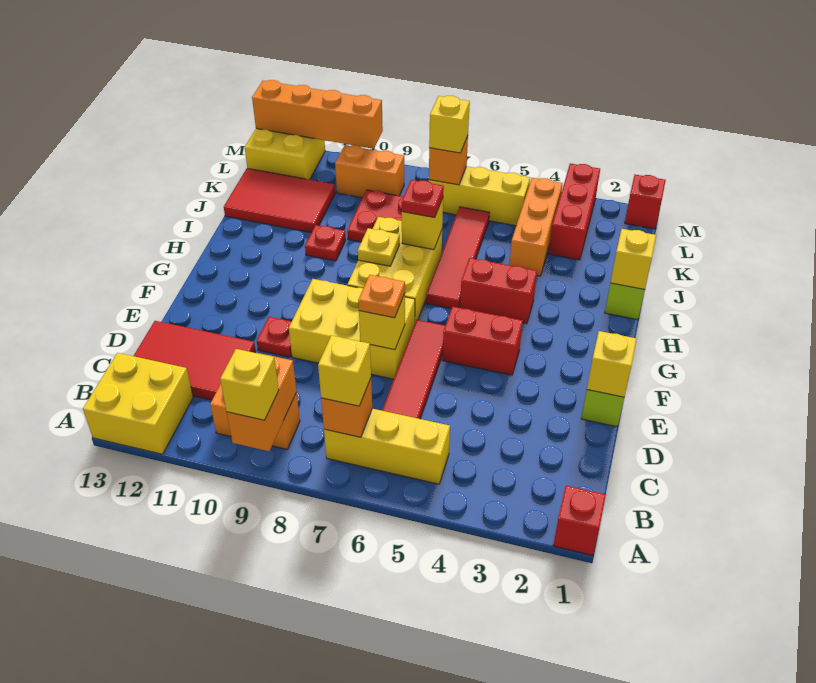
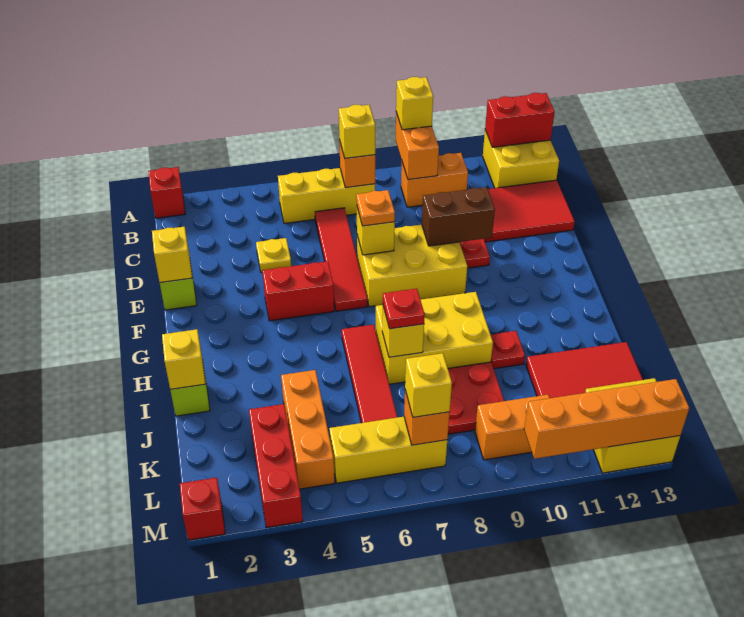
none -> brown 1x2 brick [422,187,495,246]
yellow 2x3 brick [347,217,442,322] -> yellow 2x3 brick turned to [376,292,493,384]
red 1x2 brick [460,258,537,324] -> red 1x2 brick moved to [485,93,555,147]
yellow 1x1 plate [358,228,400,266] -> yellow 1x1 plate moved to [256,238,291,272]

